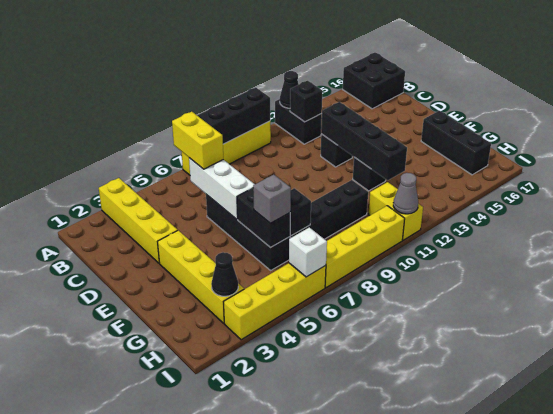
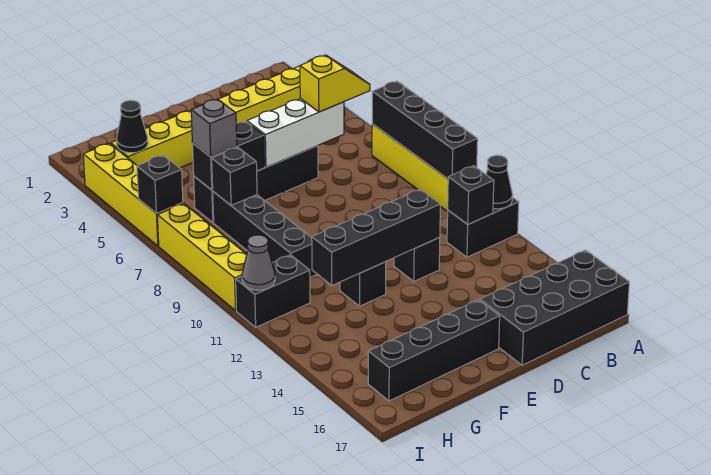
black 2x2 brick [343,53,405,109] -> black 2x4 brick [480,250,629,365]
yellow 1x2 brick [172,112,223,169] -> yellow 1x2 slope [300,55,370,112]
black 1x3 brick [421,111,491,175] -> black 1x4 brick [368,300,500,401]
yellow 1x2 brick [368,182,423,240] -> black 1x2 brick [236,255,310,327]
white 1x1 brick [289,227,327,277] -> black 1x1 brick [137,155,183,213]

